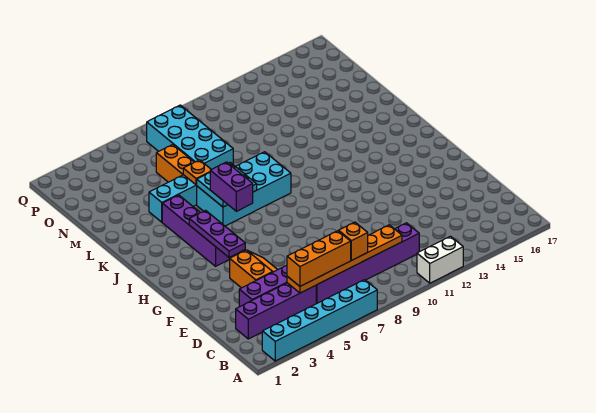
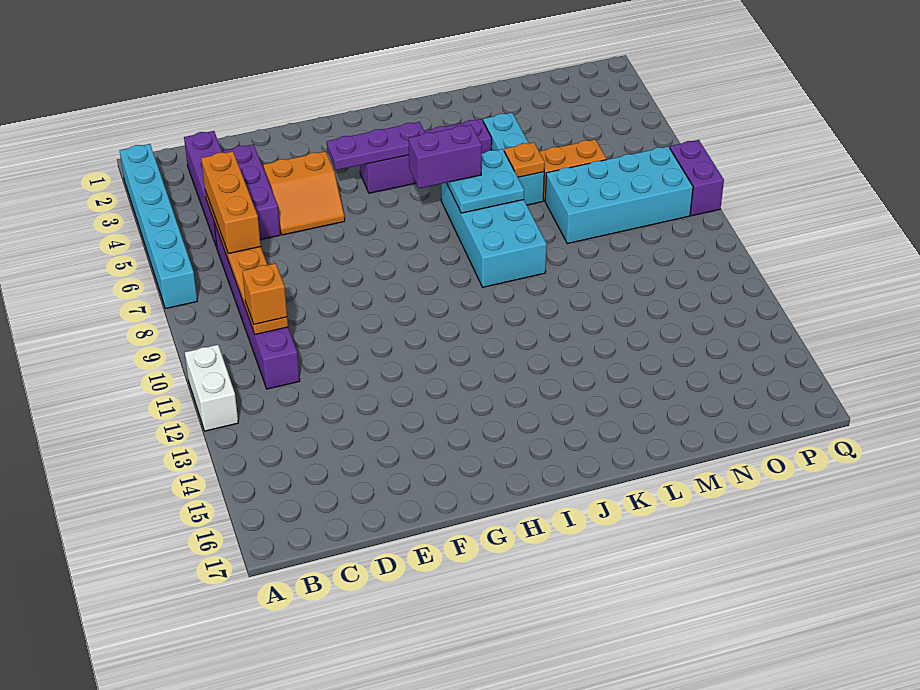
orange 1x1 brick [339,222,368,261] -> orange 1x1 brick moved to [242,263,287,324]
none -> purple 1x2 brick [670,140,724,216]

